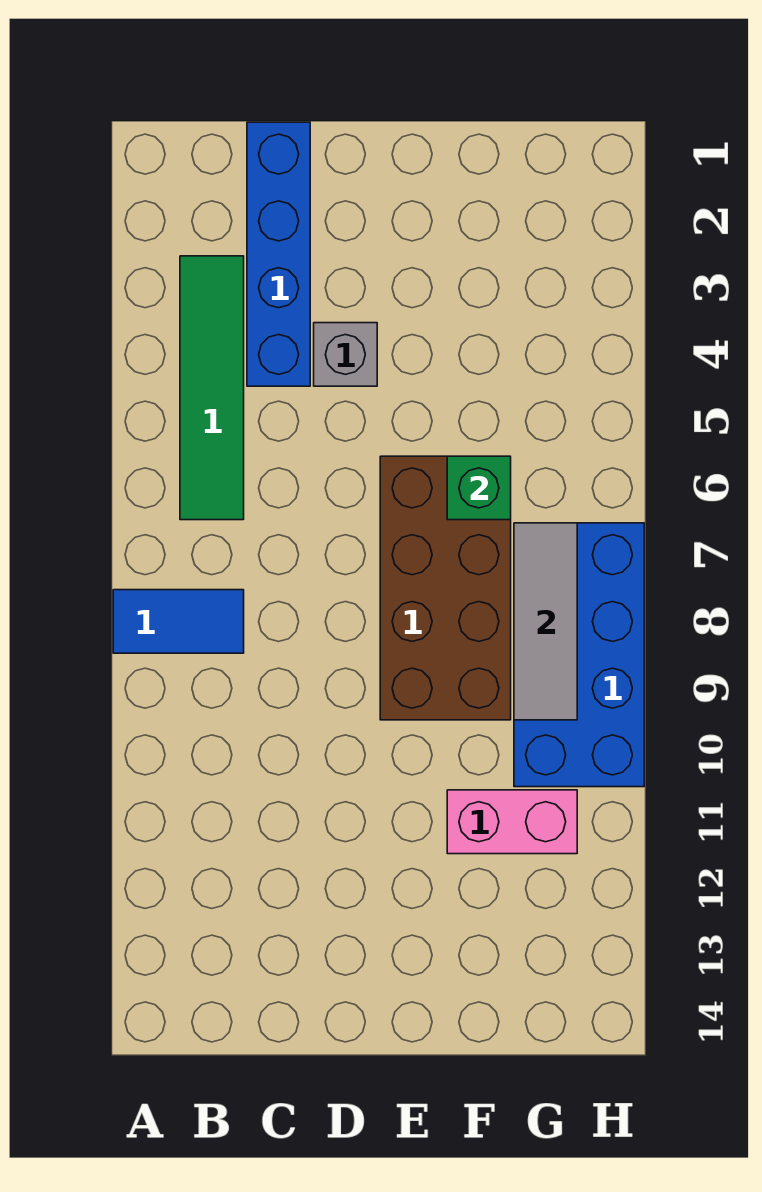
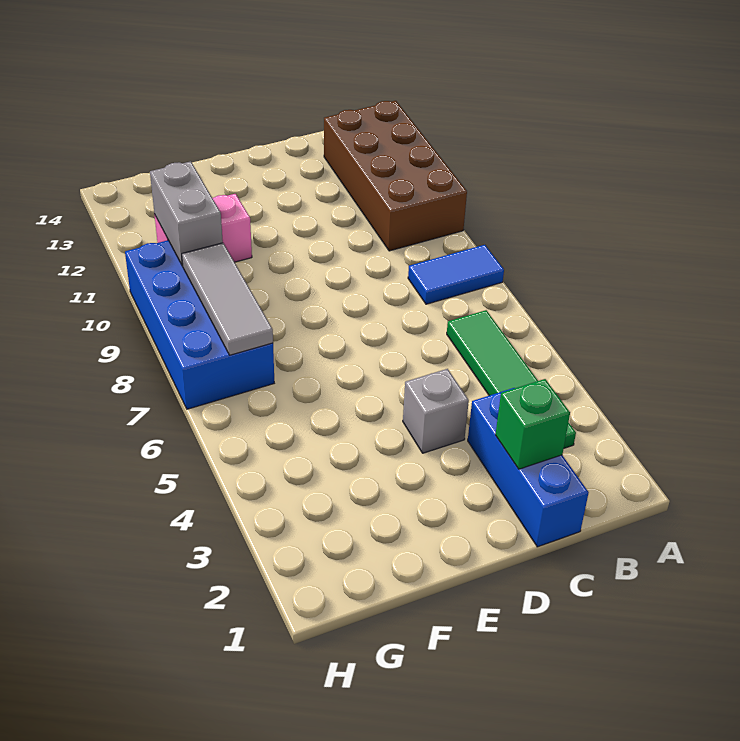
blue 1x4 brick [247,122,310,386] -> blue 1x3 brick [468,388,589,547]
brown 2x4 brick [380,456,511,720] -> brown 2x4 brick moved to [324,101,467,251]
green 1x1 brick [447,456,511,520] -> green 1x1 brick moved to [496,379,570,469]
none -> grey 1x2 brick [150,161,223,266]

